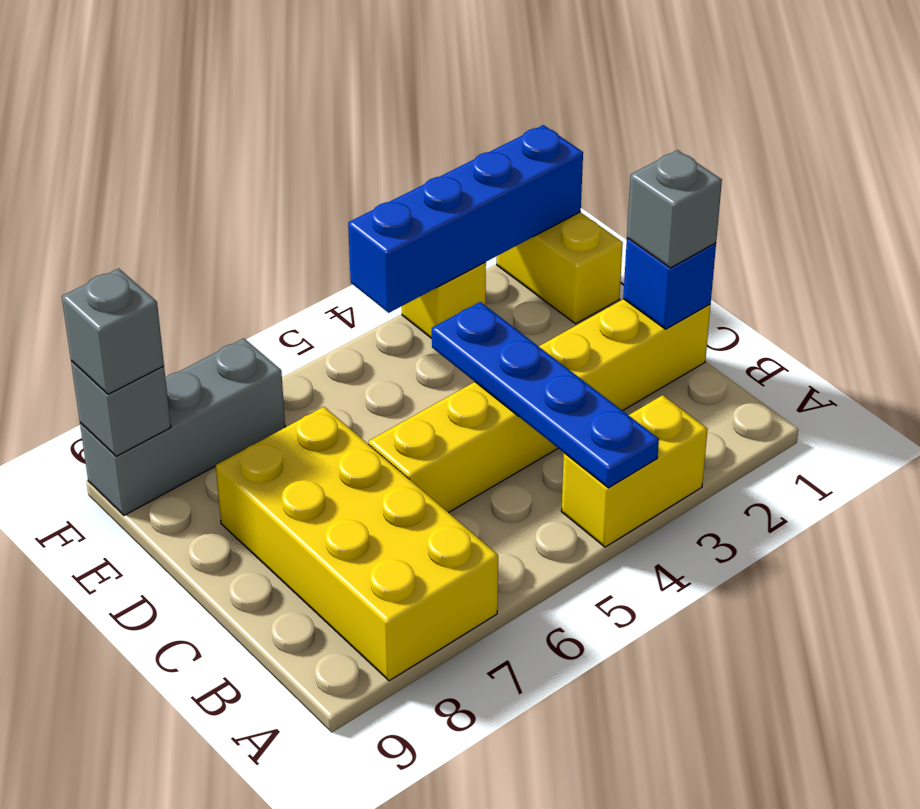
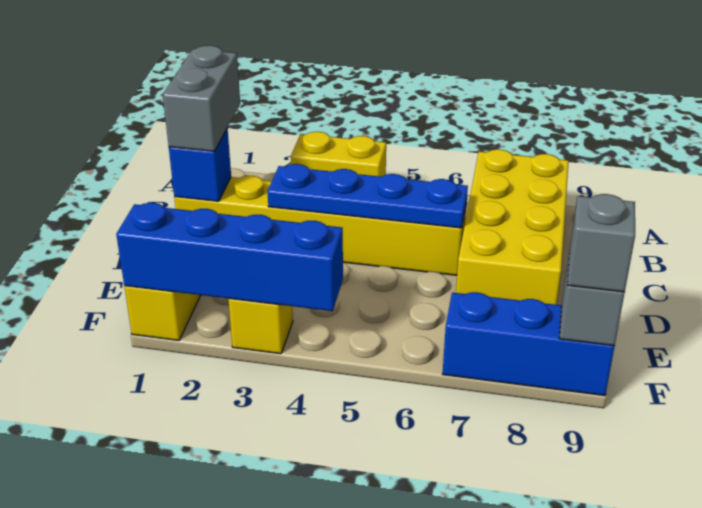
blue 1x4 plate [432,302,659,488] -> blue 1x4 plate turned to [268,164,468,228]
grey 1x1 brick [627,150,722,268] -> grey 1x2 brick [163,46,240,151]
grey 1x3 brick [80,338,285,515] -> blue 1x3 brick [443,292,614,396]

